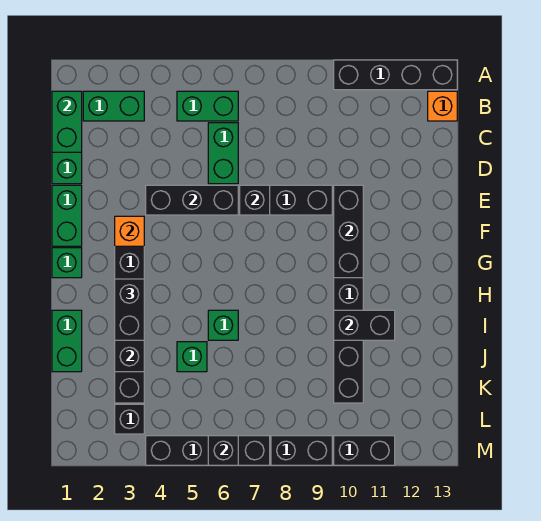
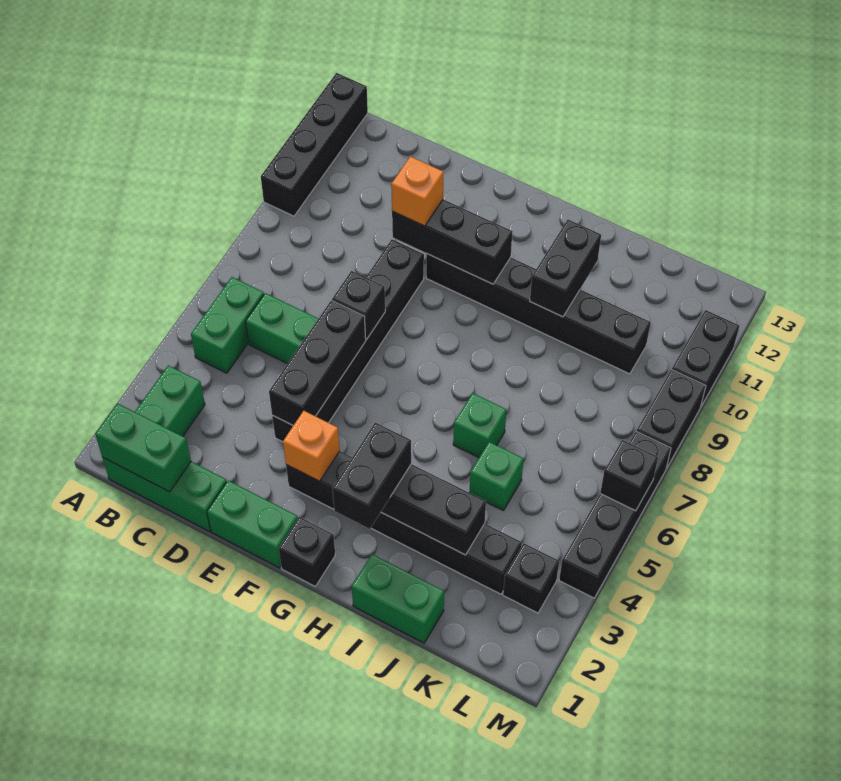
orange 1x1 brick [428,91,457,121] -> orange 1x1 brick moved to [391,157,444,226]
green 1x1 brick [52,248,82,278] -> black 1x1 brick [279,517,335,586]
black 1x2 brick [115,279,144,340] -> black 1x2 brick turned to [332,422,411,529]

